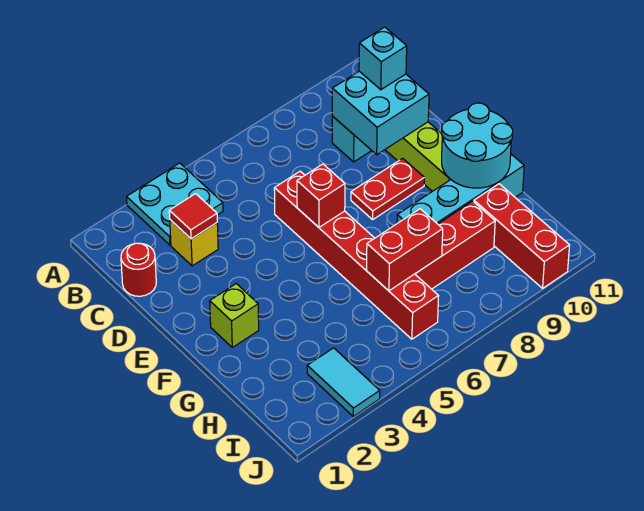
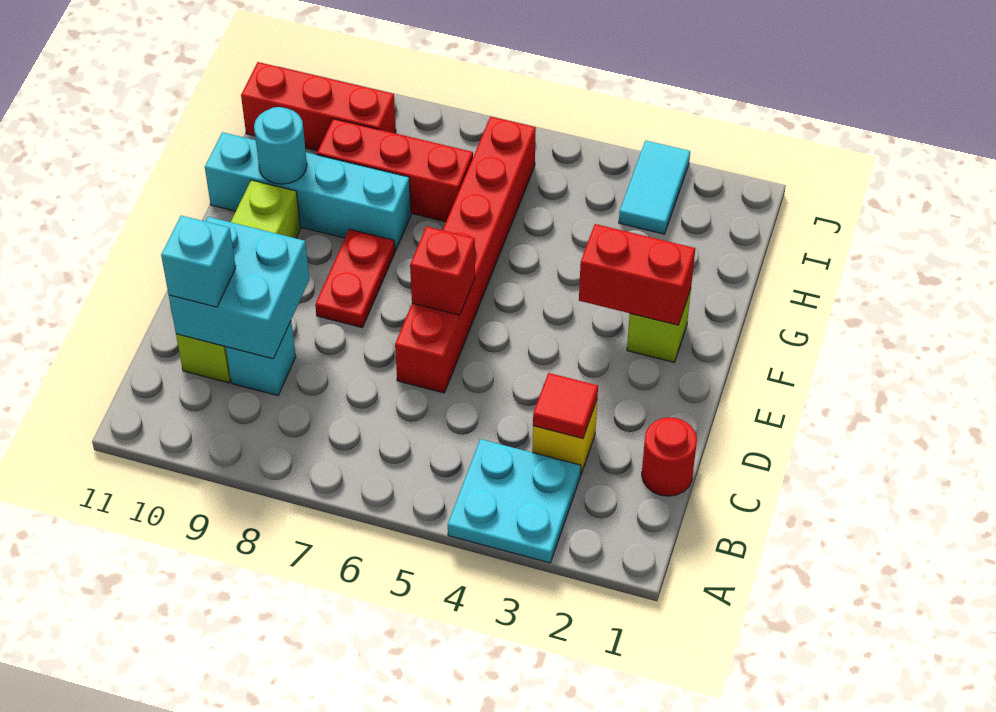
red 1x2 plate [351,158,424,220] -> red 1x2 plate turned to [315,229,395,328]
cyan 2x2 round brick [442,103,513,188] -> cyan 1x1 round brick [254,107,307,184]
red 1x2 brick [367,209,443,291] -> red 1x2 brick moved to [579,224,695,325]
red 1x3 brick [474,184,570,288] -> red 1x3 brick turned to [241,62,396,151]

